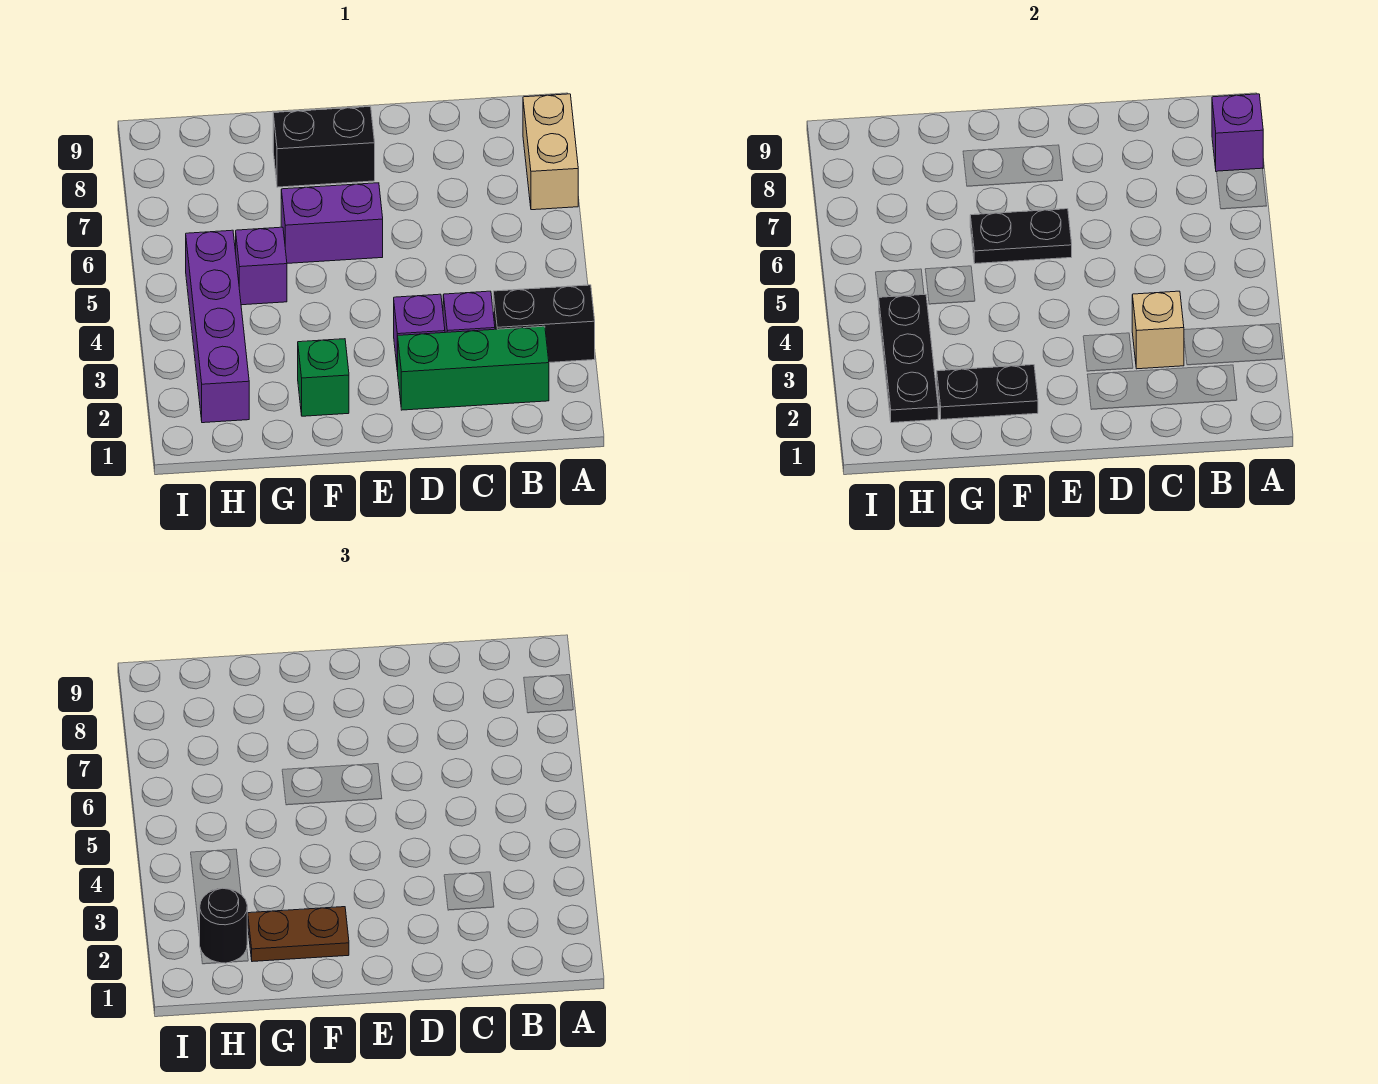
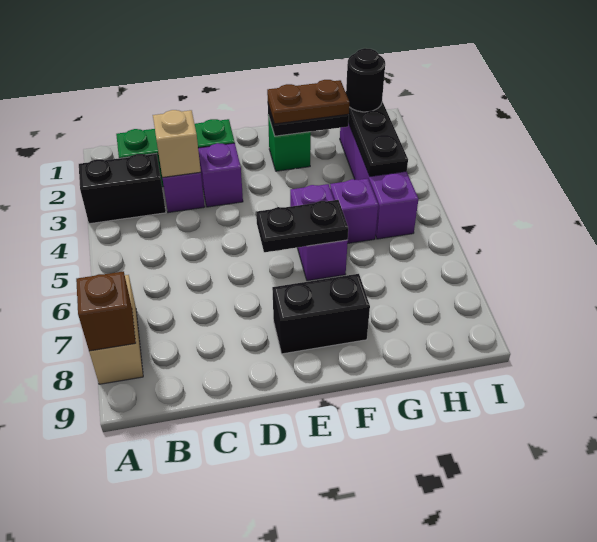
purple 1x1 brick [1212,94,1263,172] -> brown 1x1 brick [76,271,136,351]
purple 1x2 brick [281,183,383,263] -> purple 1x2 brick turned to [290,184,348,281]

